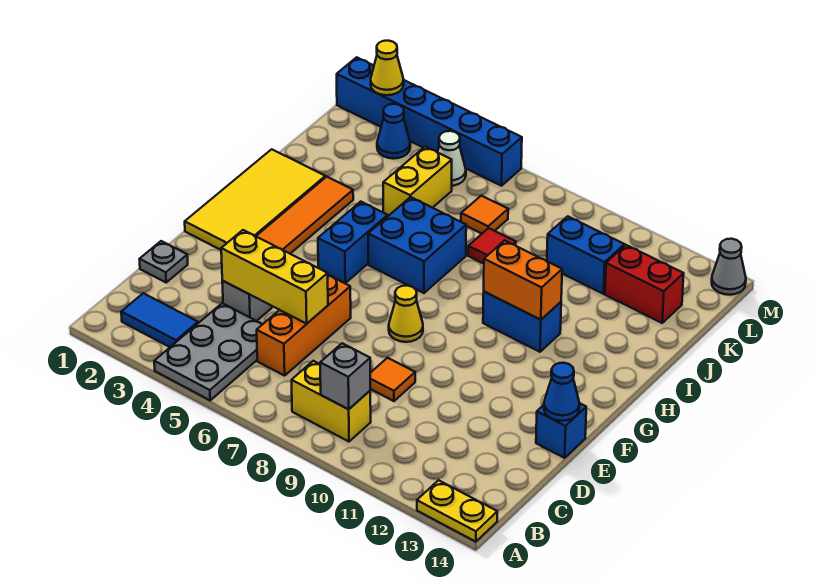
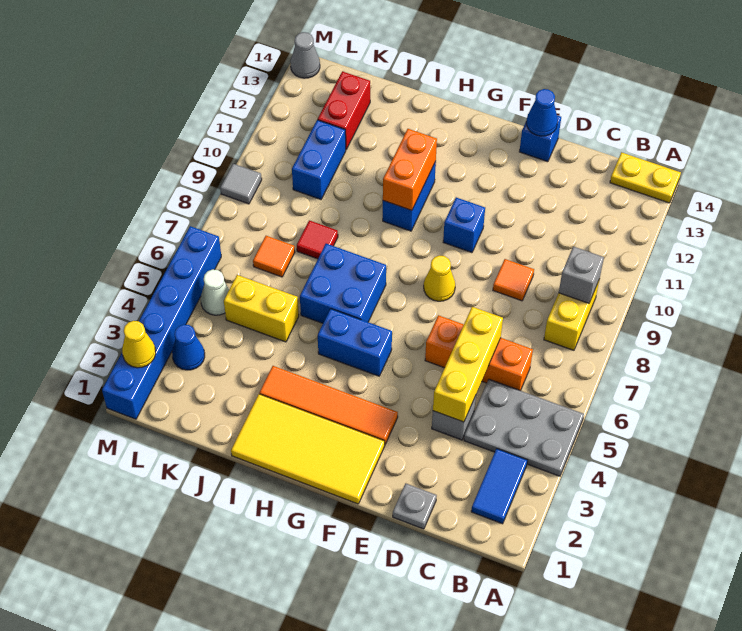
yellow 1x2 plate [417,480,497,542] -> yellow 1x2 plate turned to [610,152,681,203]
none -> blue 1x1 brick [443,197,485,253]
none -> grey 1x1 tile [220,164,262,204]

